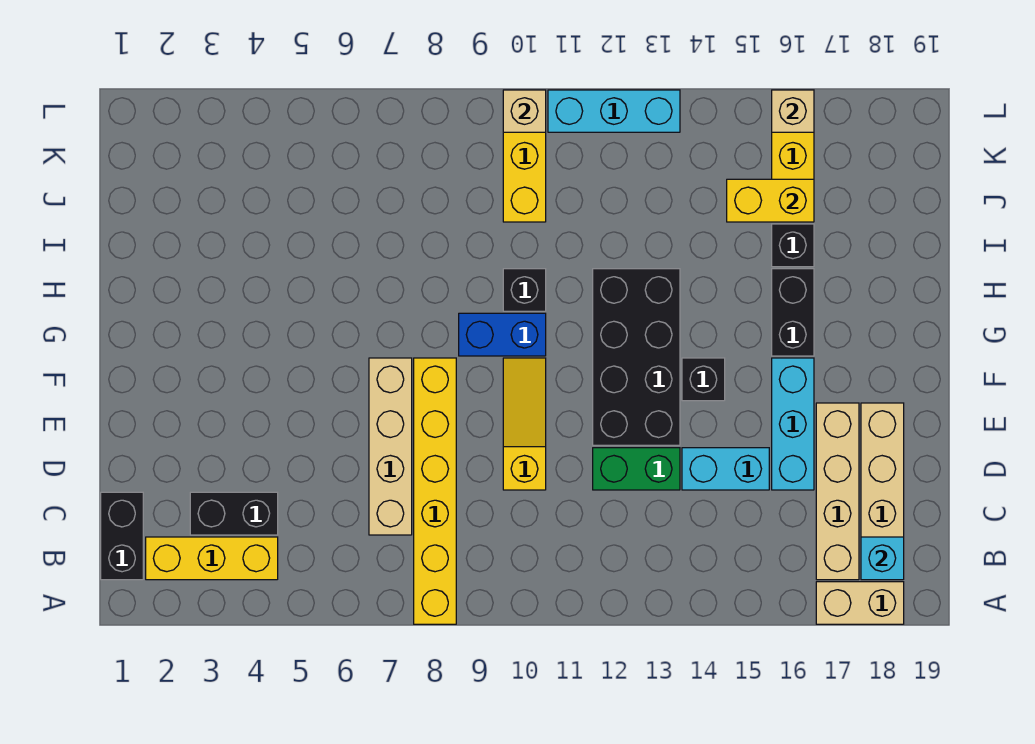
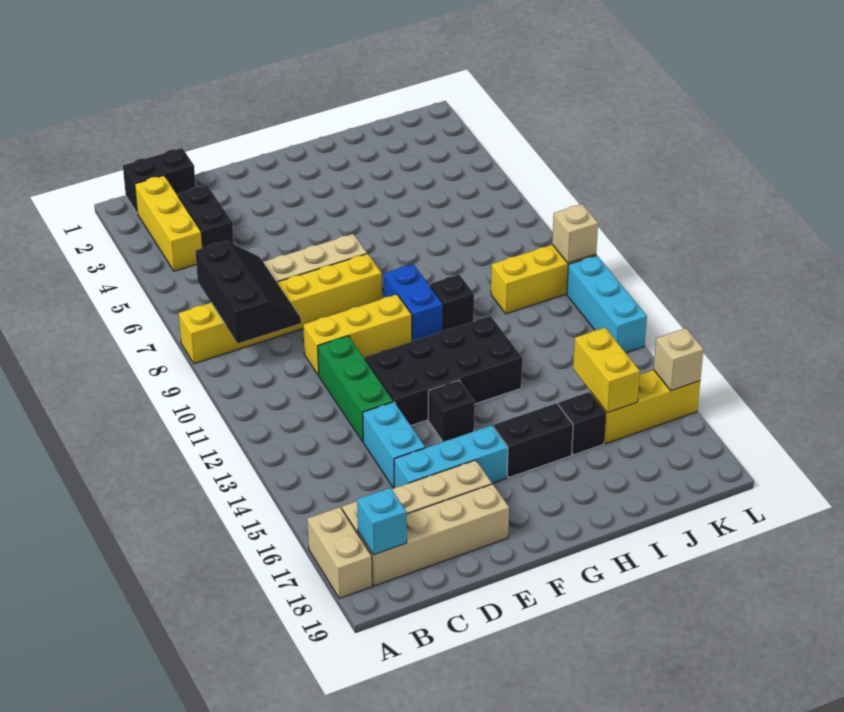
none -> black 2x3 slope [195,241,301,343]
yellow 1x3 slope [503,358,546,490] -> yellow 1x3 brick [303,294,412,375]
green 1x2 brick [593,448,680,490] -> green 1x3 brick [318,336,393,442]

